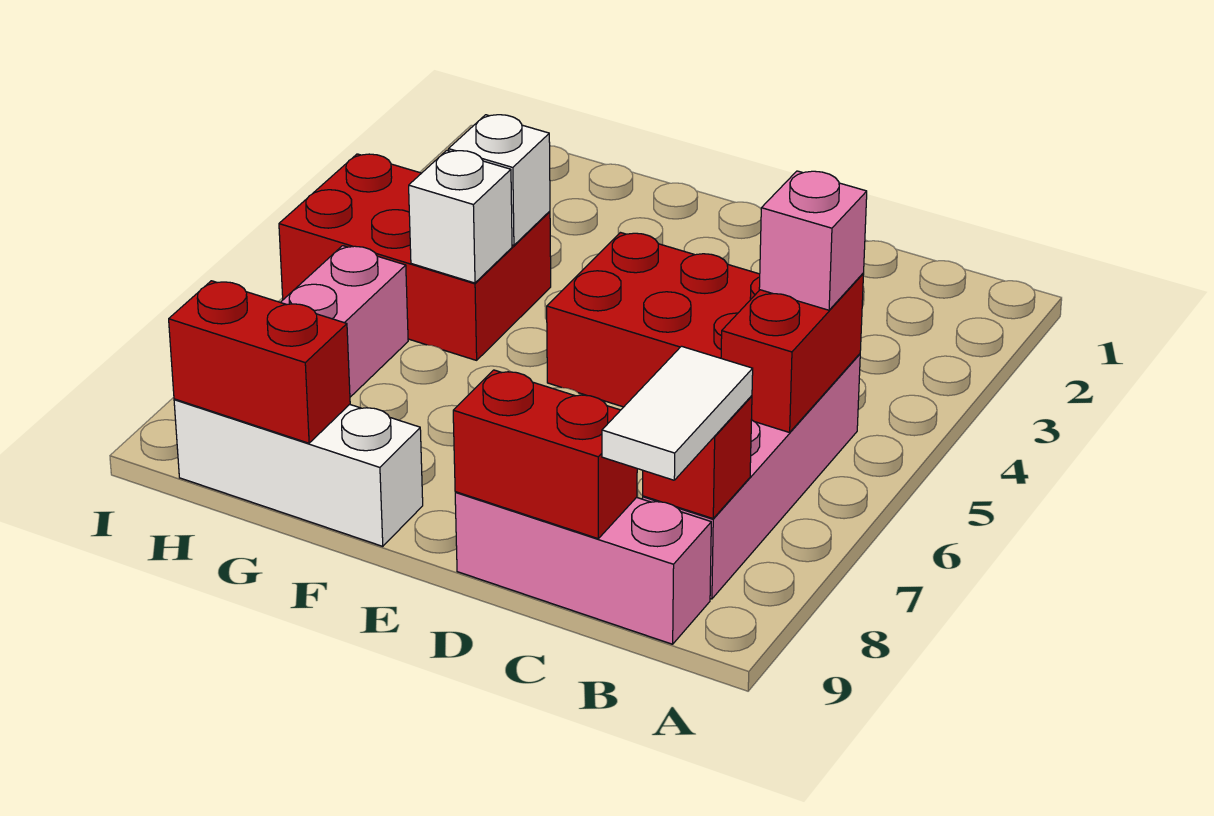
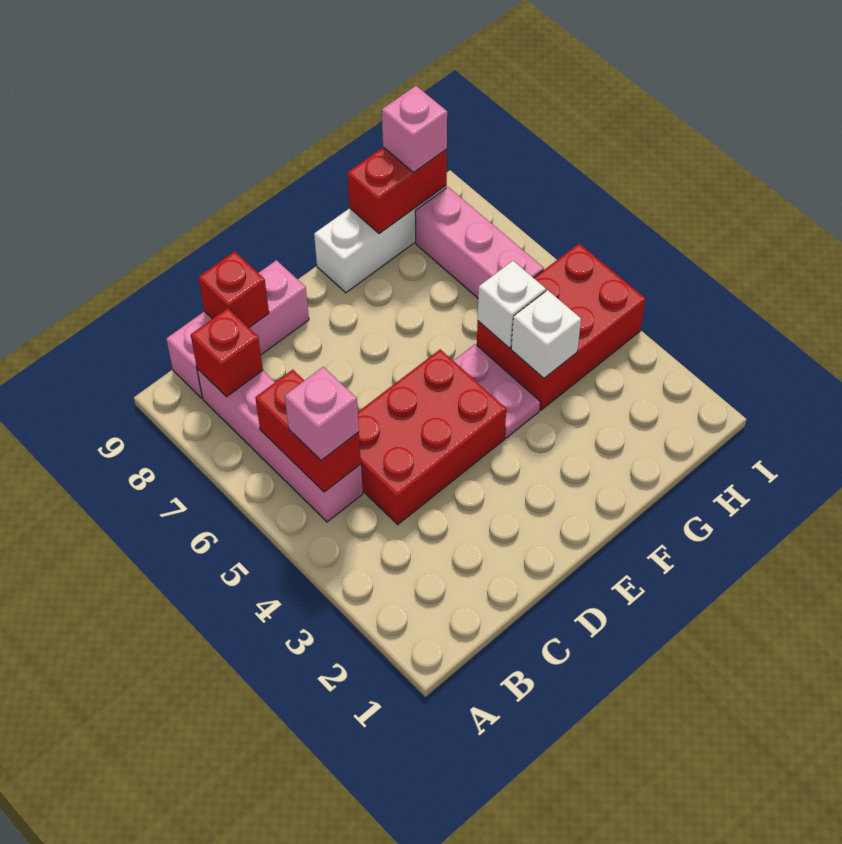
white 1x2 tile [602,346,753,480] -> none
red 1x2 brick [453,370,637,538] -> red 1x1 brick [198,251,269,328]
none -> pink 1x2 plate [454,344,540,438]
none -> pink 1x1 brick [382,86,447,172]

